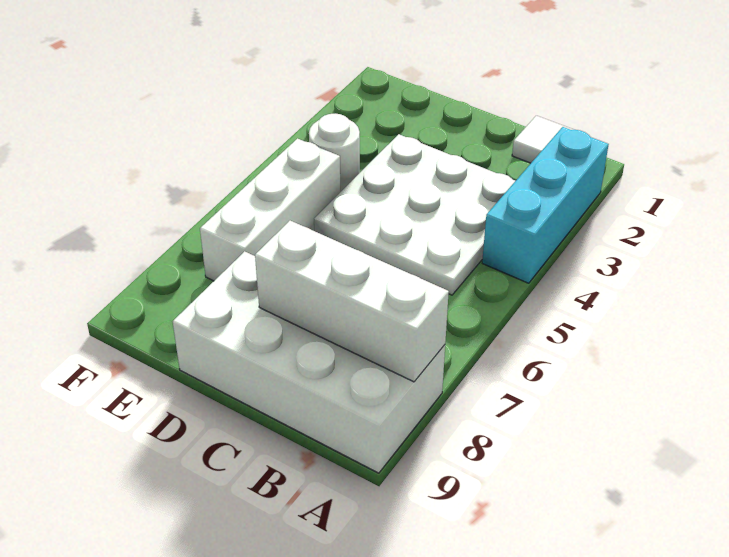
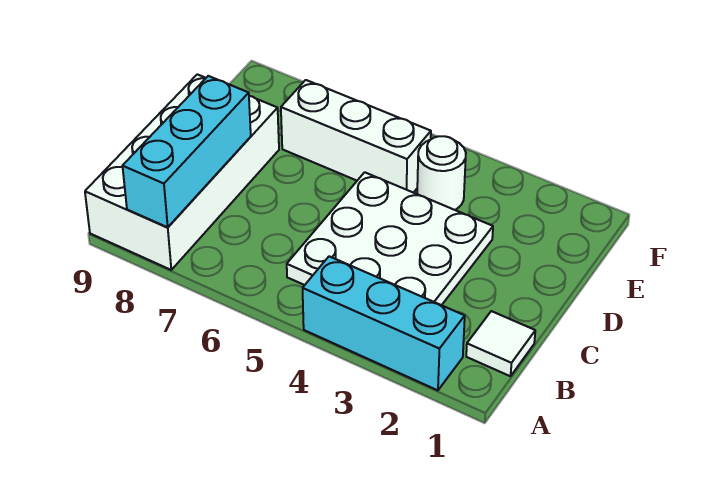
white 1x3 brick [255,221,449,382] -> cyan 1x3 brick [123,76,251,227]

